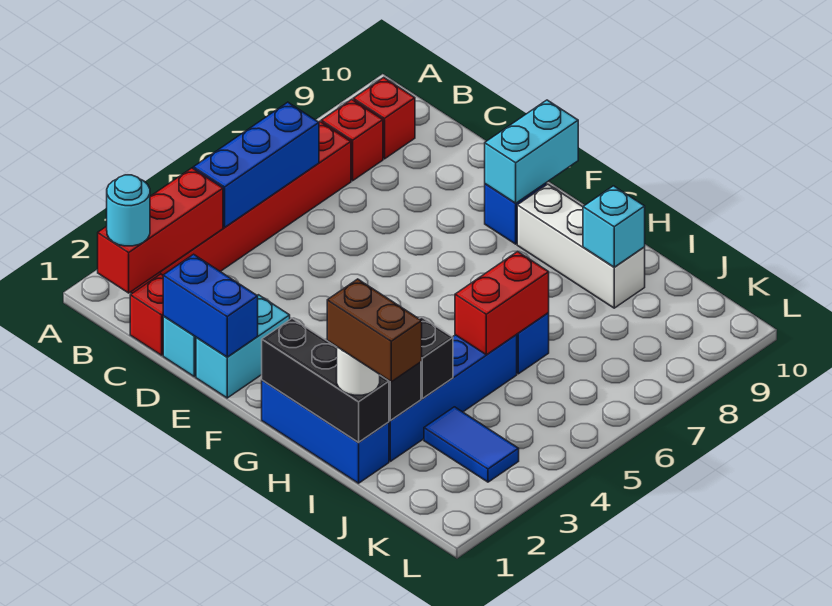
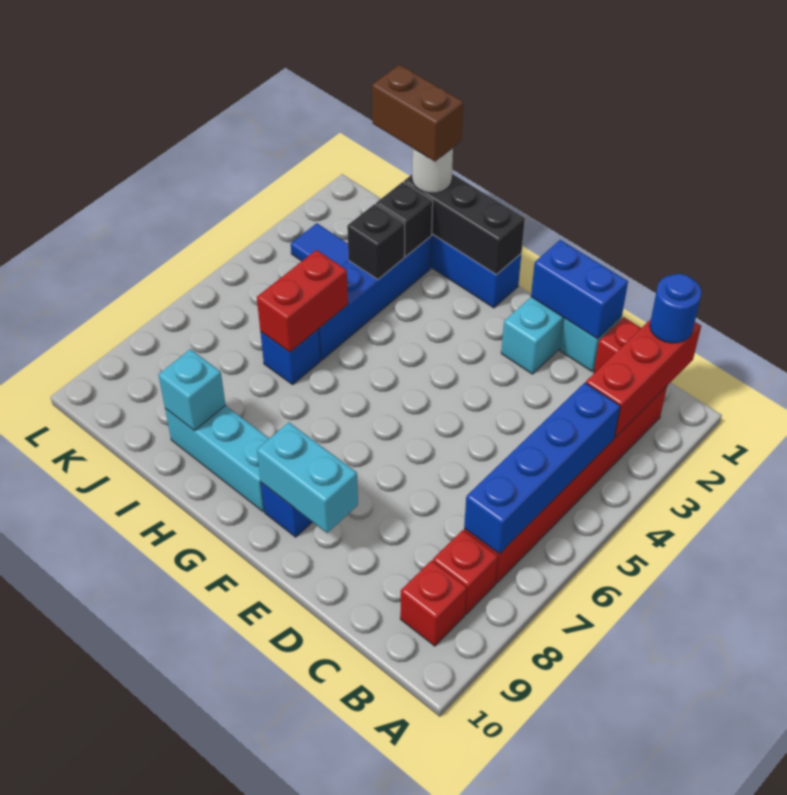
cyan 1x1 round brick [107,175,150,246] -> blue 1x1 round brick [650,274,702,343]
blue 1x3 brick [193,102,319,227] -> blue 1x4 brick [464,383,620,554]
cyan 1x2 brick [485,100,578,203] -> cyan 1x2 brick turned to [257,422,358,533]
white 1x3 brick [517,184,645,308] -> cyan 1x3 brick [165,405,269,511]

